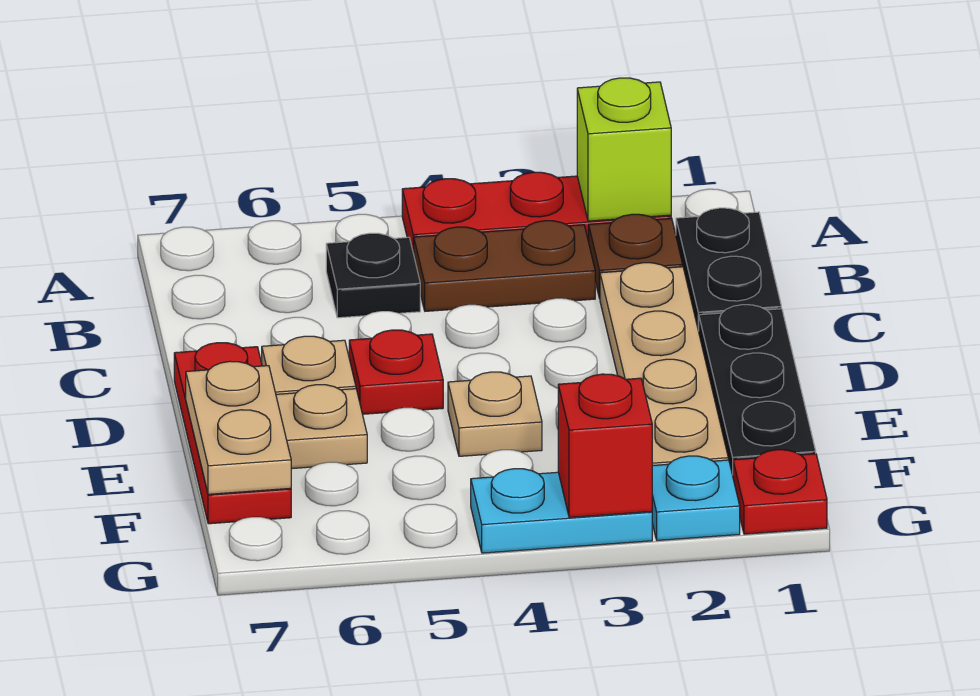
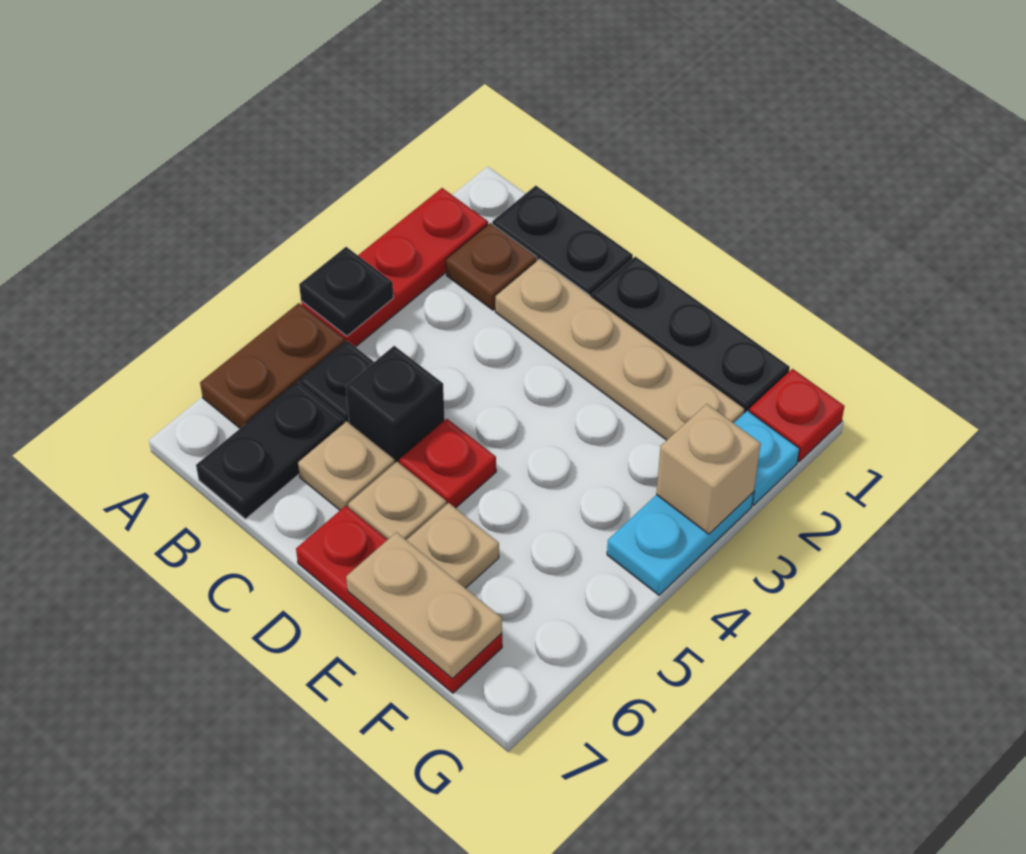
lime 1x1 brick [577,78,671,221] -> none
none -> black 1x1 plate [299,247,393,336]
brown 1x2 plate [414,221,595,311] -> brown 1x2 plate moved to [200,303,345,428]
none -> black 1x2 plate [196,382,344,519]
none -> black 1x1 brick [346,346,445,463]
tan 1x1 plate [448,372,542,456] -> tan 1x1 plate moved to [298,421,395,510]
red 1x1 brick [558,374,652,517] -> tan 1x1 brick [656,404,761,534]

